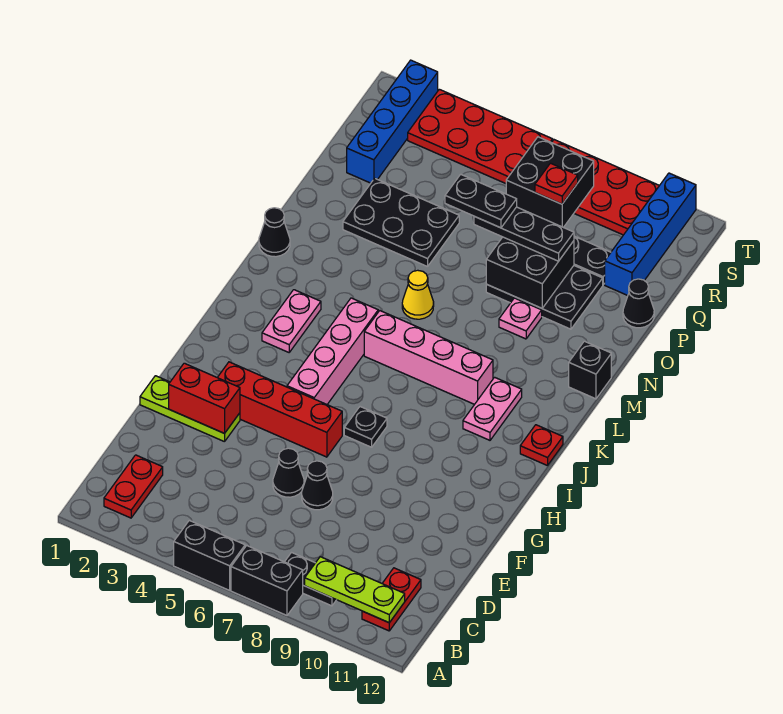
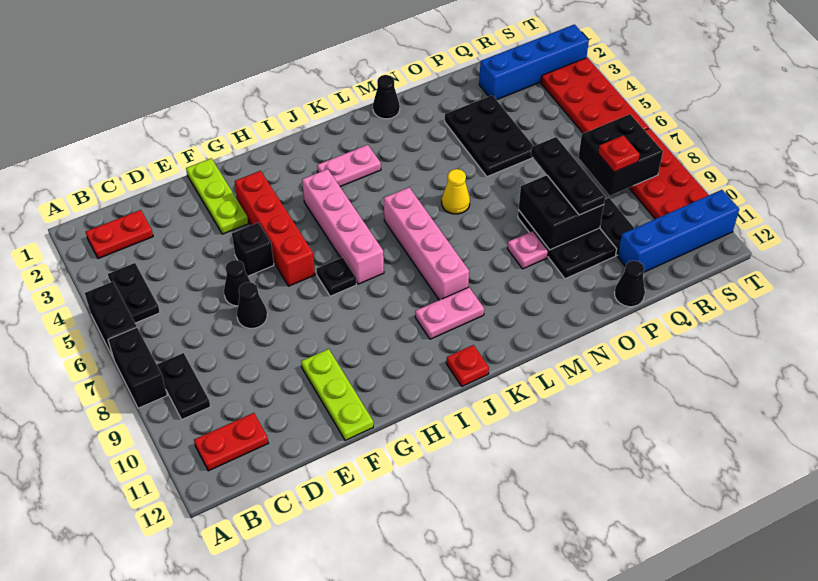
lime 1x3 plate [305,557,405,623] -> lime 1x3 plate moved to [301,349,373,441]
red 1x2 brick [169,363,240,433] -> none
pink 1x4 brick [287,298,378,404] -> pink 1x4 brick turned to [302,169,384,284]
black 1x1 brick [569,341,611,399] -> black 1x1 brick moved to [232,223,274,276]
black 1x2 plate [445,174,517,228] -> black 1x2 plate moved to [108,263,160,323]

